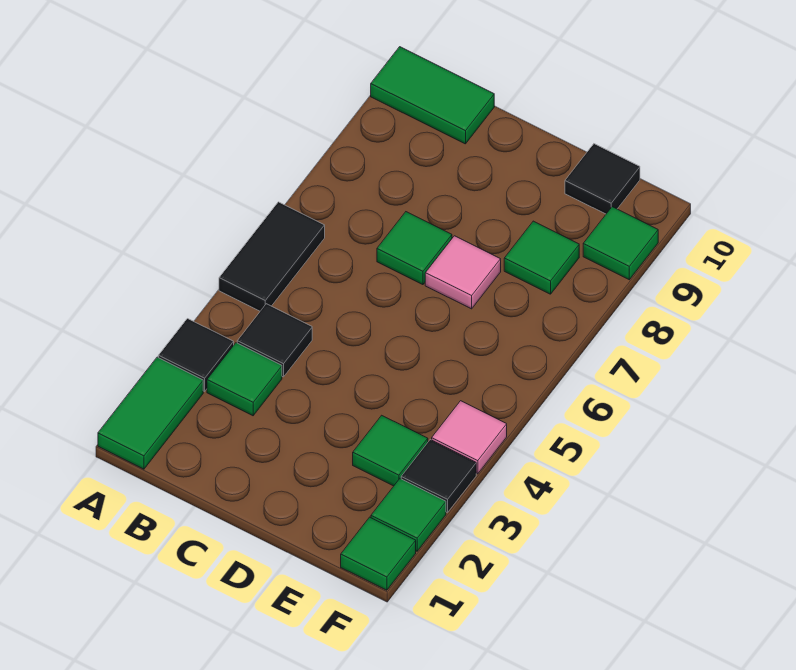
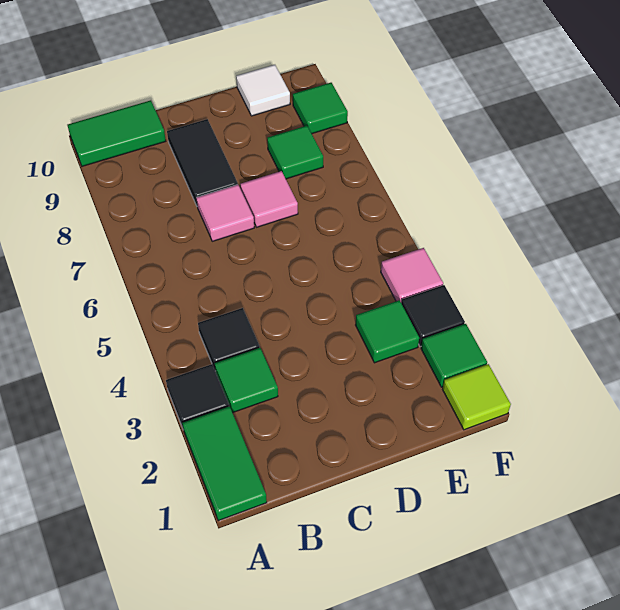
black 1x2 tile [219,202,325,311] -> black 1x2 tile moved to [167,119,238,205]
green 1x1 tile [377,212,452,285] -> pink 1x1 tile [196,185,254,241]
black 1x1 tile [565,144,640,214] -> white 1x1 tile [236,65,290,116]
green 1x1 tile [341,517,416,590] -> lime 1x1 tile [443,364,511,430]

